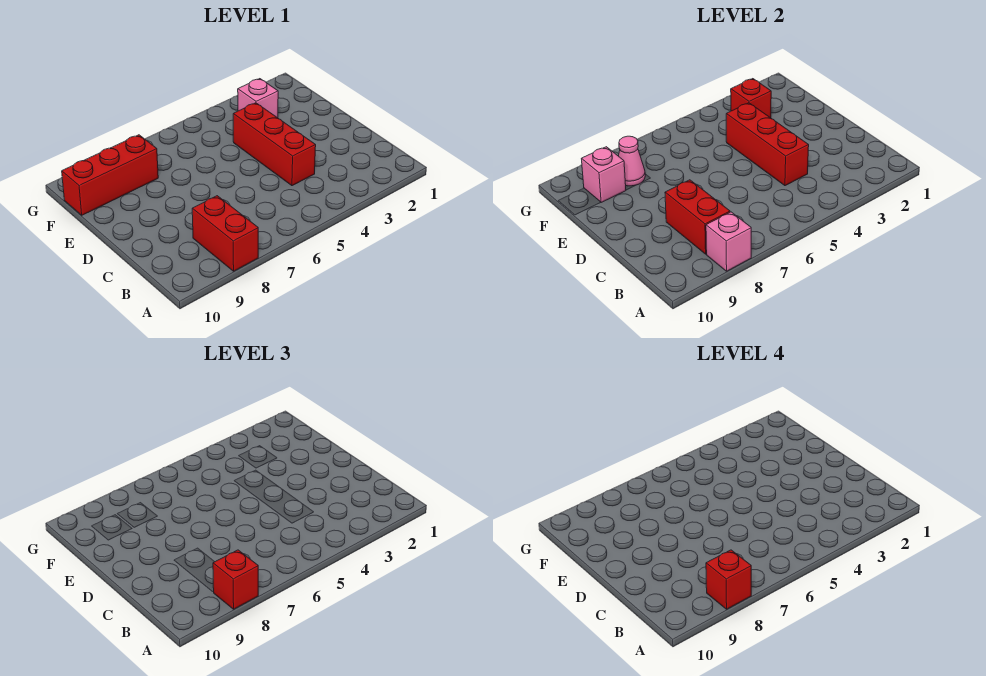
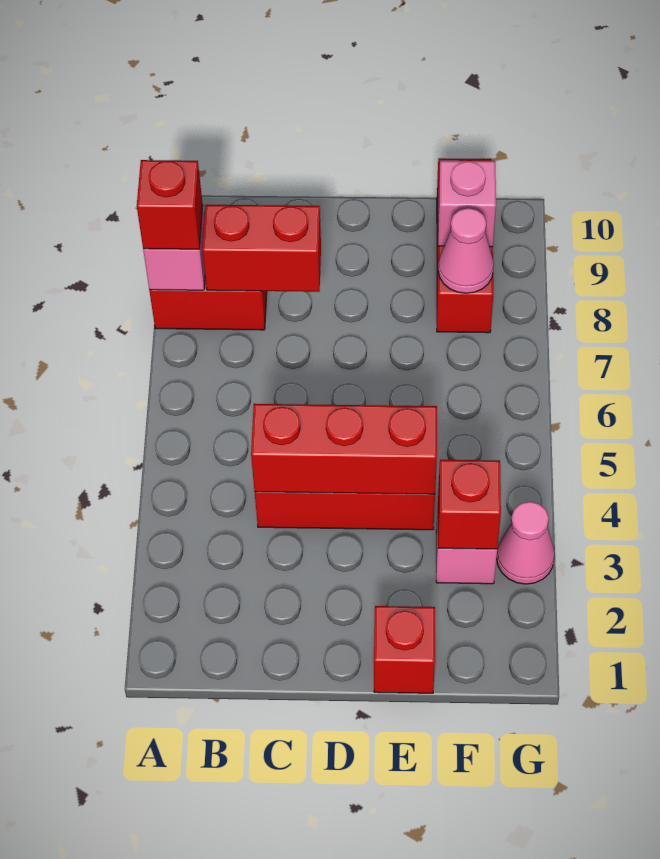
red 1x1 brick [706,550,751,609] -> red 1x1 brick moved to [374,606,435,693]
none -> pink 1x1 cone [496,502,555,584]

